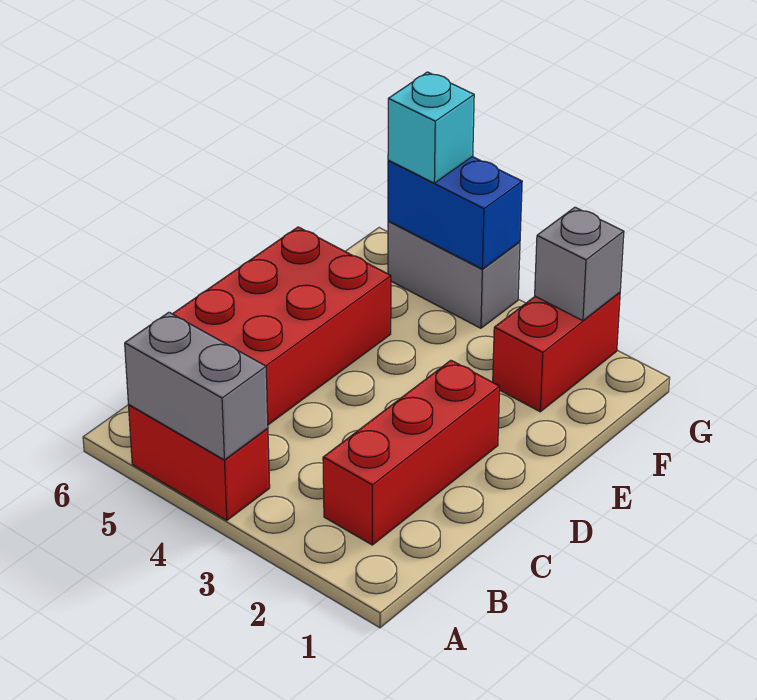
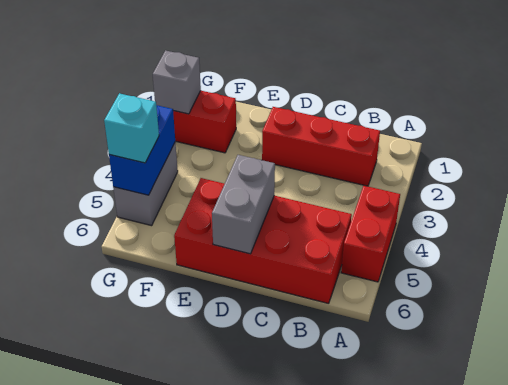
grey 1x2 brick [125,312,268,460] -> grey 1x2 brick moved to [212,155,275,254]

